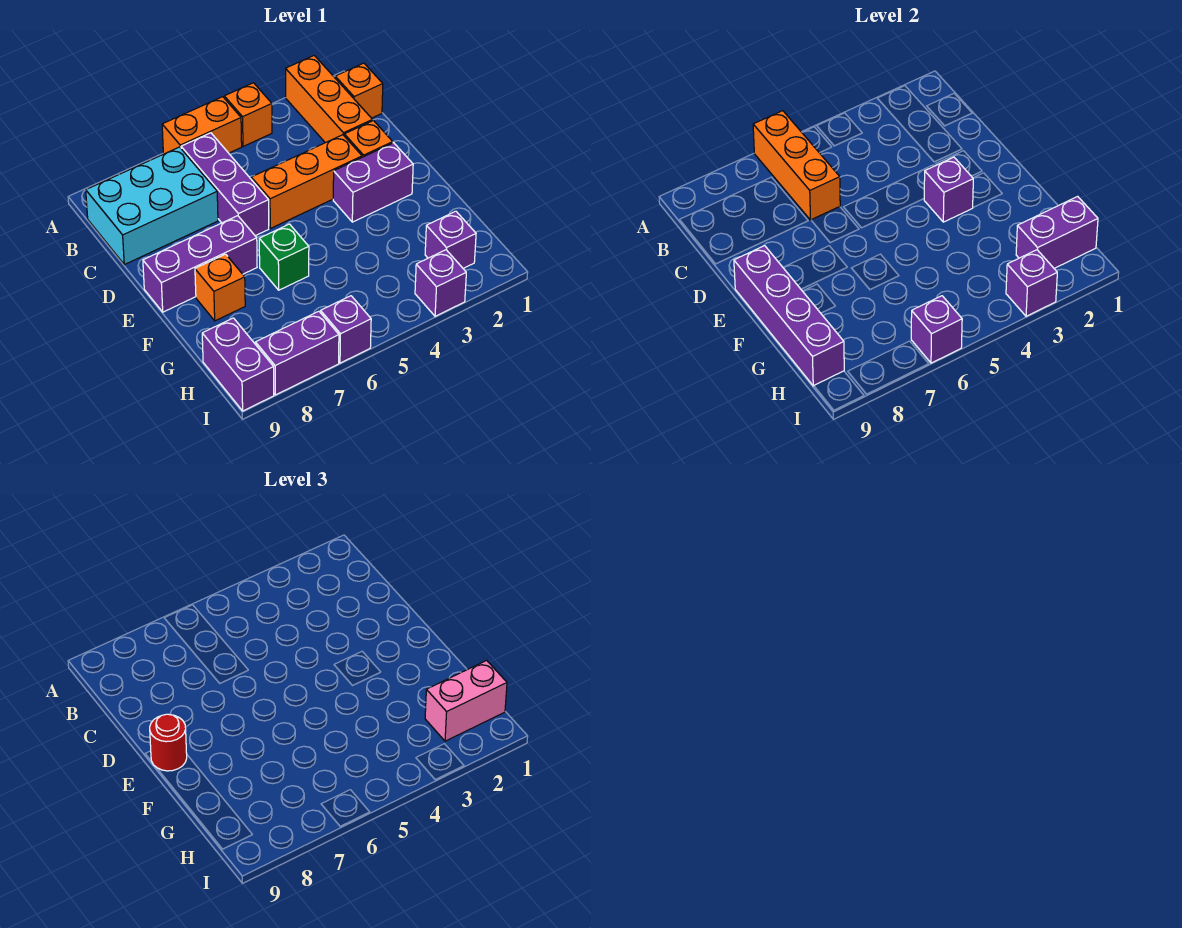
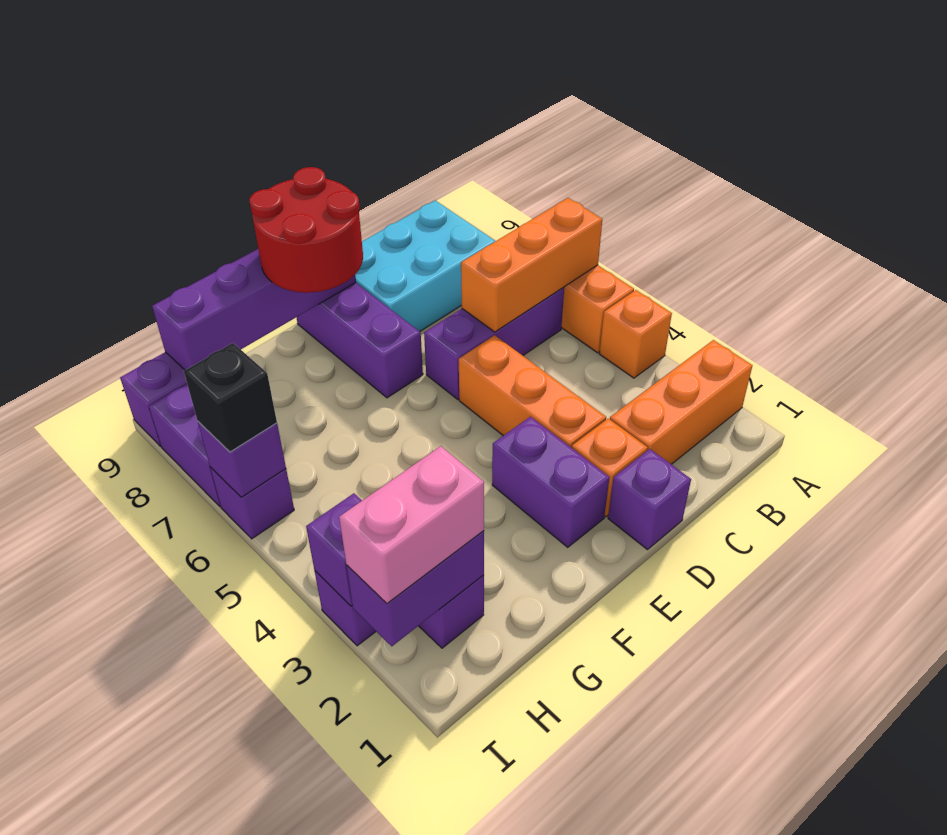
orange 1x1 brick [335,63,383,118] -> none
cyan 2x3 brick [86,147,218,265] -> cyan 2x3 brick turned to [355,201,495,331]
purple 1x1 brick [924,157,973,222] -> purple 1x1 brick moved to [608,449,691,550]
red 1x1 round brick [150,714,187,771] -> red 2x2 round brick [249,167,363,293]
green 1x1 brick [259,224,309,290] -> none
orange 1x1 brick [195,254,245,321] -> none
purple 1x2 brick [1016,196,1098,268] -> purple 1x2 brick turned to [346,531,484,646]
pink 1x2 brick [425,660,507,741] -> pink 1x2 brick turned to [339,446,484,603]
none -> black 1x1 brick [184,343,277,452]

